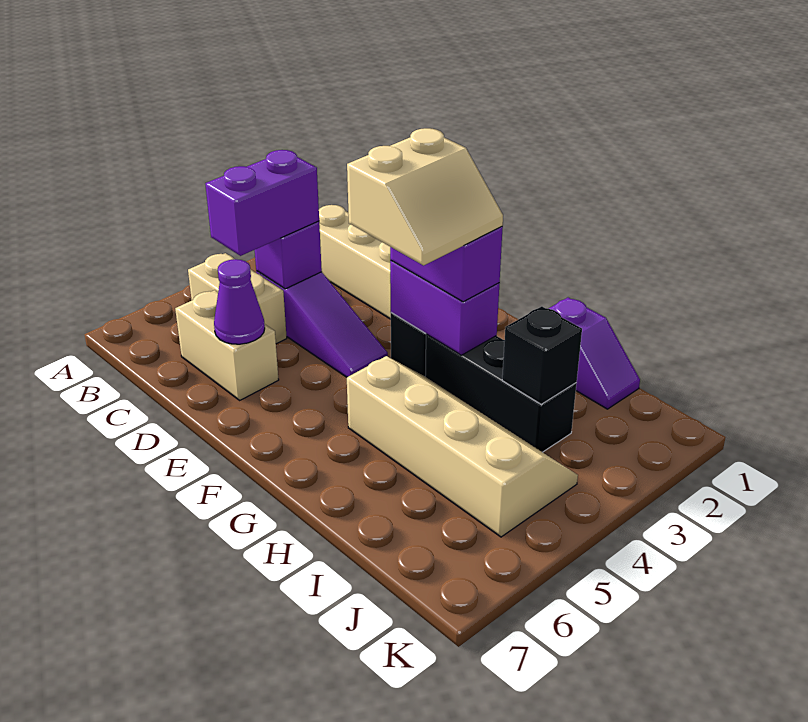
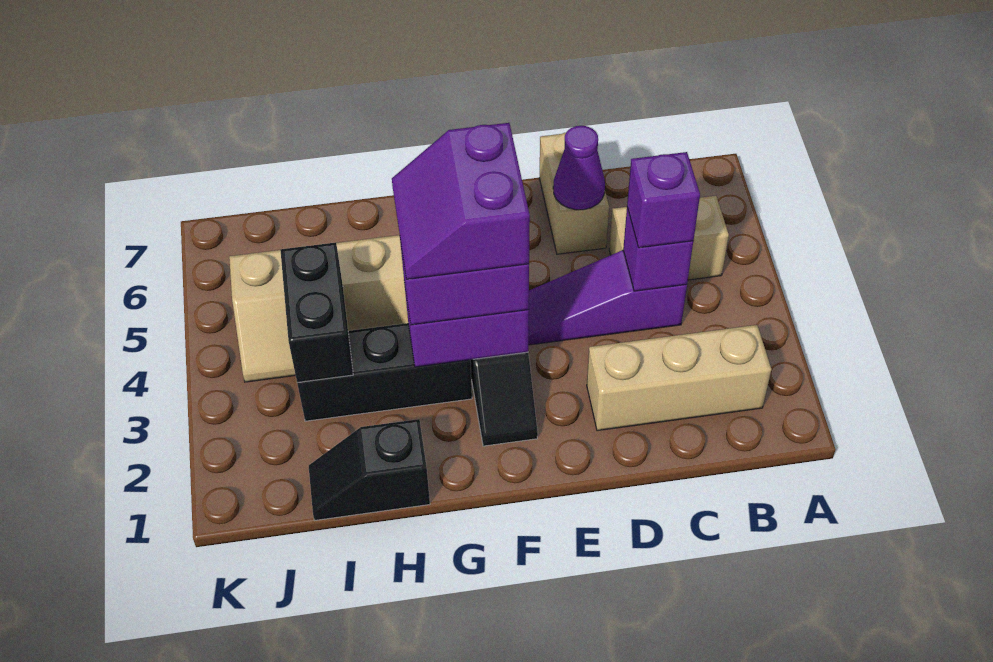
purple 1x2 brick [205,150,319,256] -> purple 1x1 brick [627,152,700,248]
tan 1x2 brick [175,290,279,400] -> tan 1x2 brick turned to [539,133,609,254]
tan 2x2 slope [347,128,503,265] -> purple 2x2 slope [392,123,530,279]
purple 1x2 slope [549,298,640,409] -> black 1x2 slope [309,419,430,520]
black 1x1 brick [502,306,582,404] -> black 1x2 brick [280,242,353,382]

